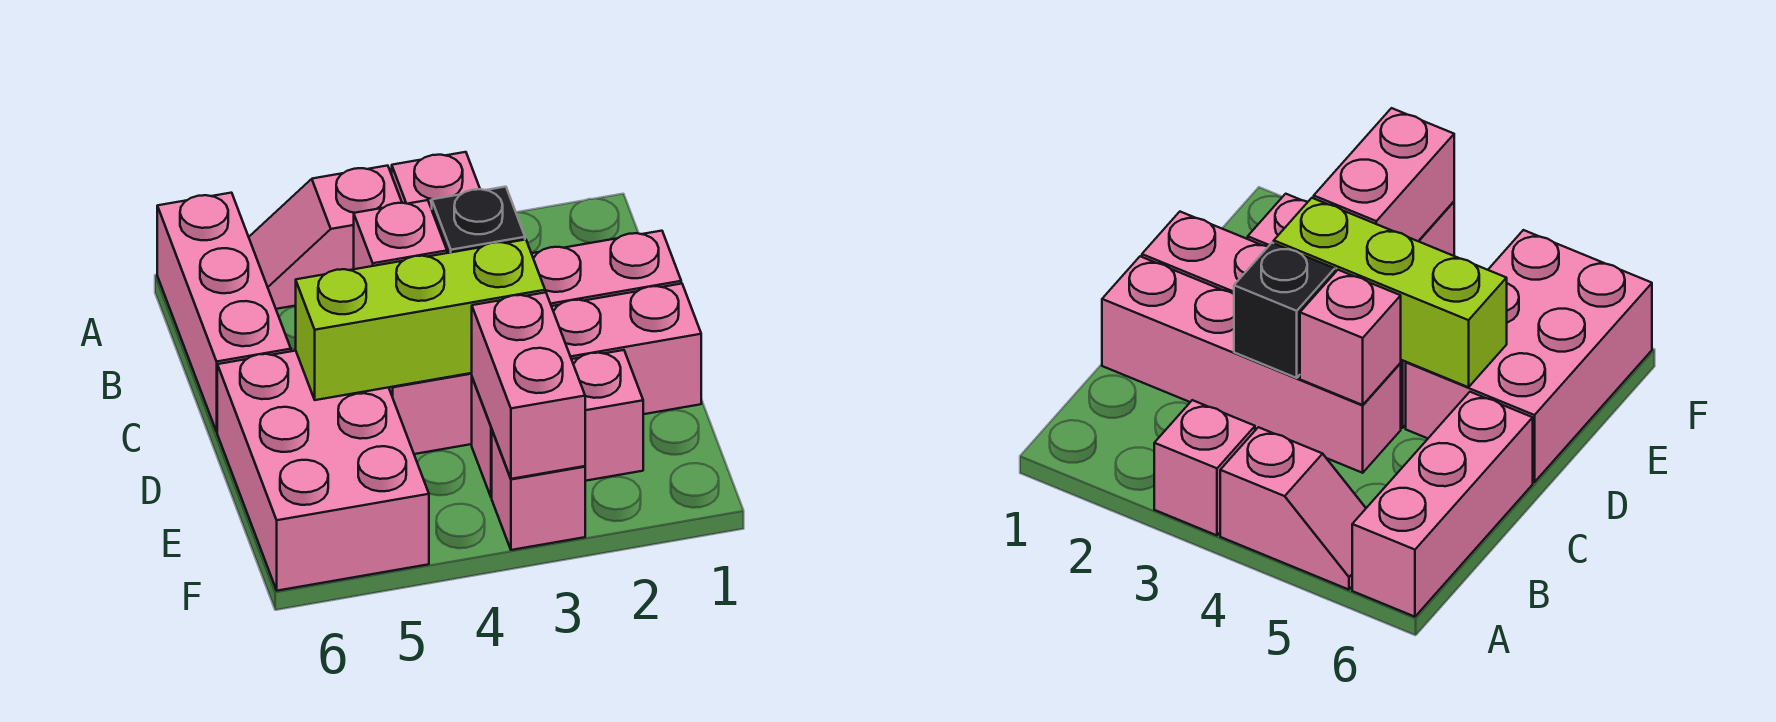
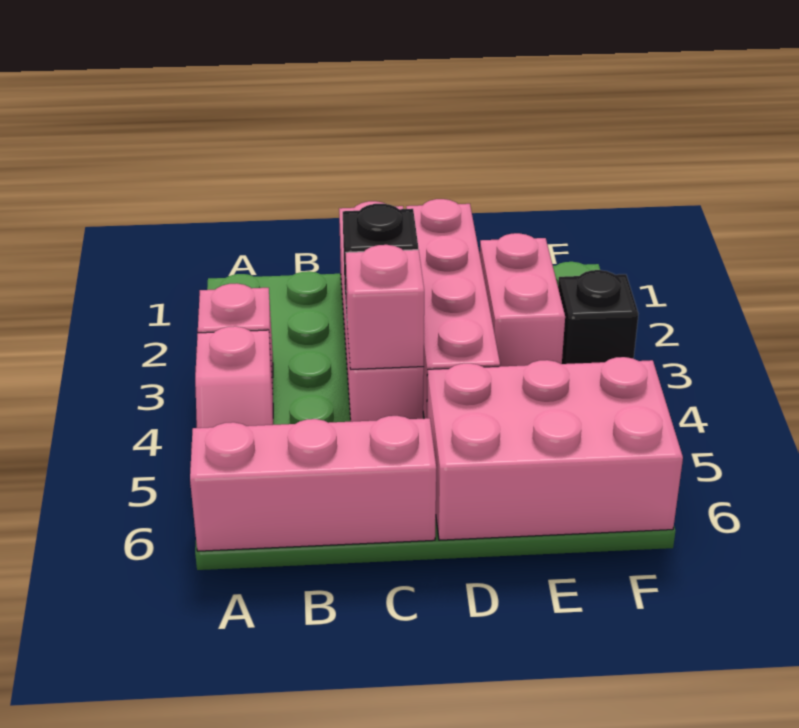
lime 1x3 brick [296,240,545,400] -> none
pink 1x2 brick [472,292,585,479] -> none
pink 1x1 brick [492,431,585,550] -> black 1x1 brick [558,270,638,364]

